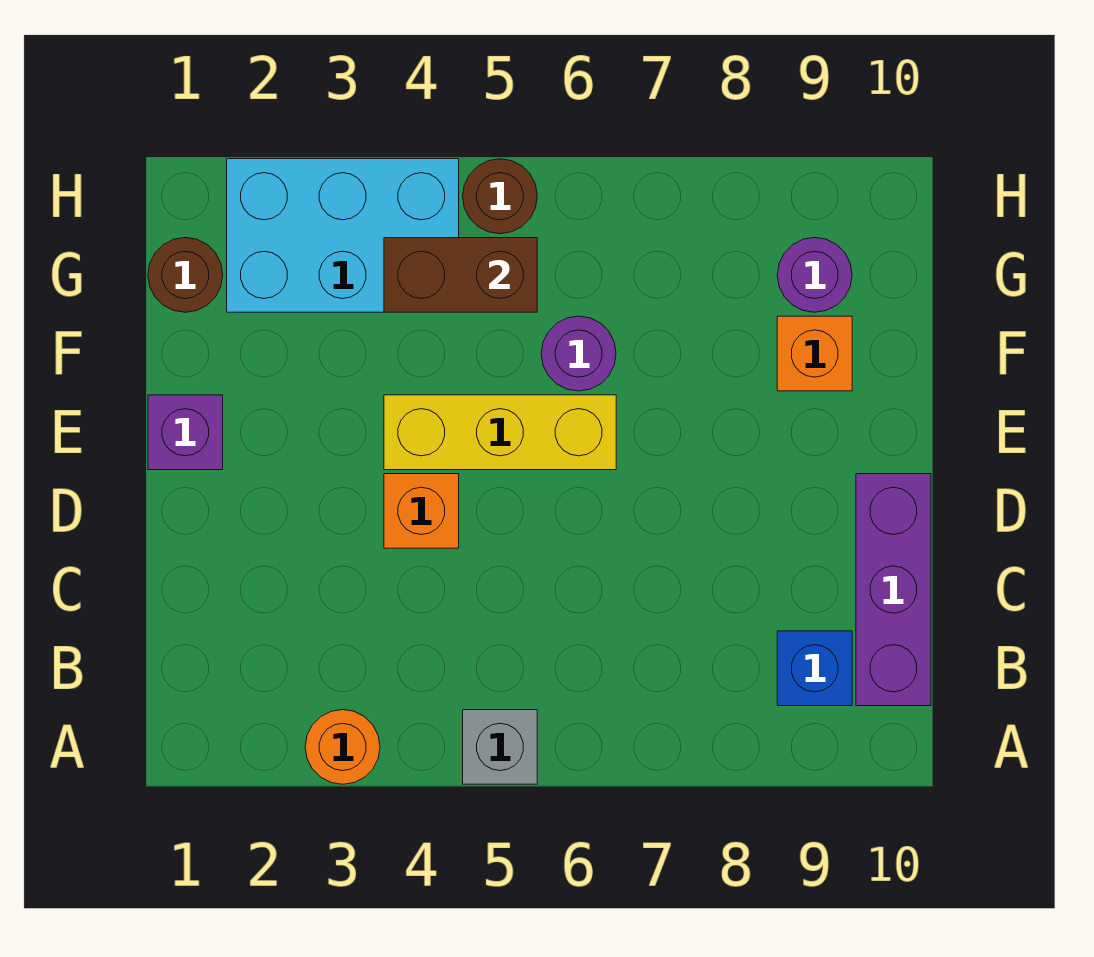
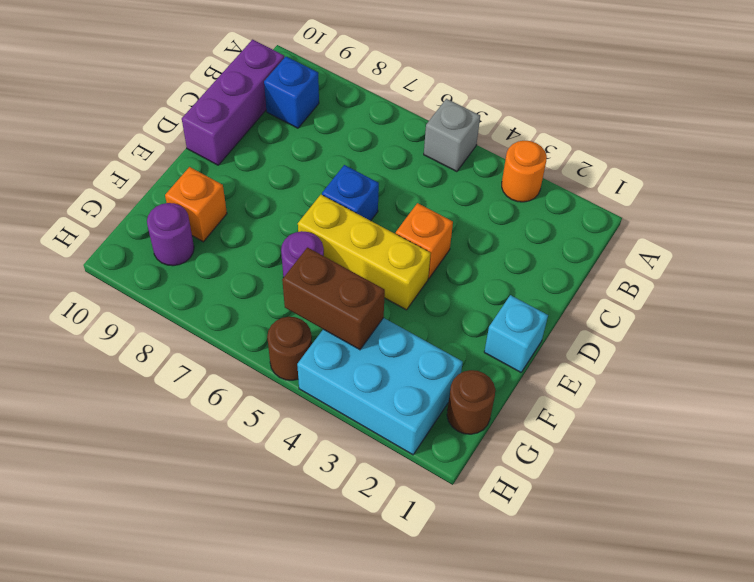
none -> blue 1x1 brick [322,165,379,221]
purple 1x1 brick [148,395,223,470] -> cyan 1x1 brick [484,295,548,372]

